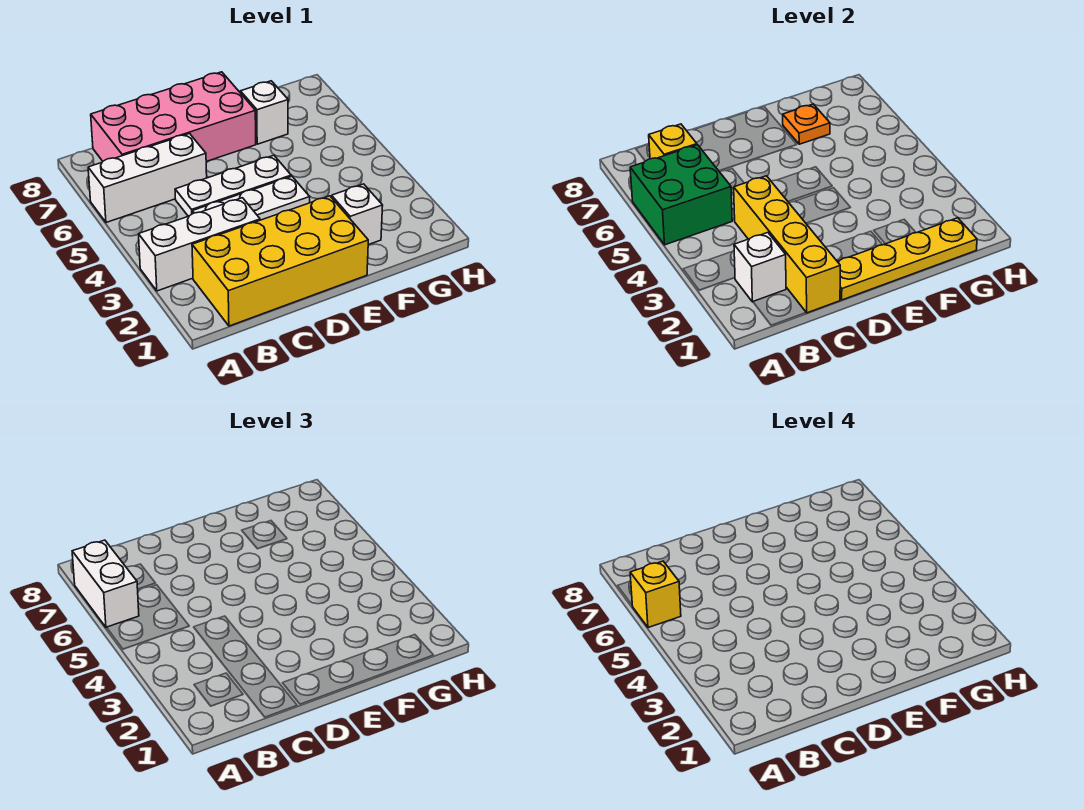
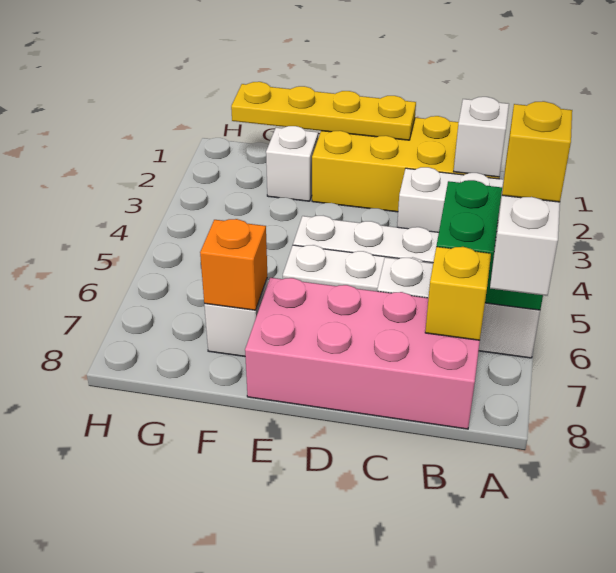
yellow 1x4 brick [734,176,840,313] -> none
orange 1x1 plate [783,104,830,144] -> orange 1x1 brick [200,219,267,310]

